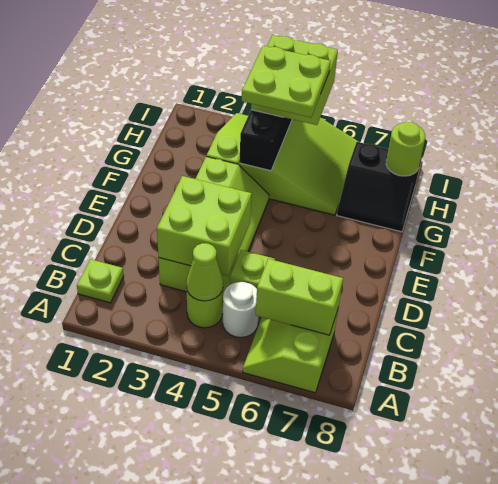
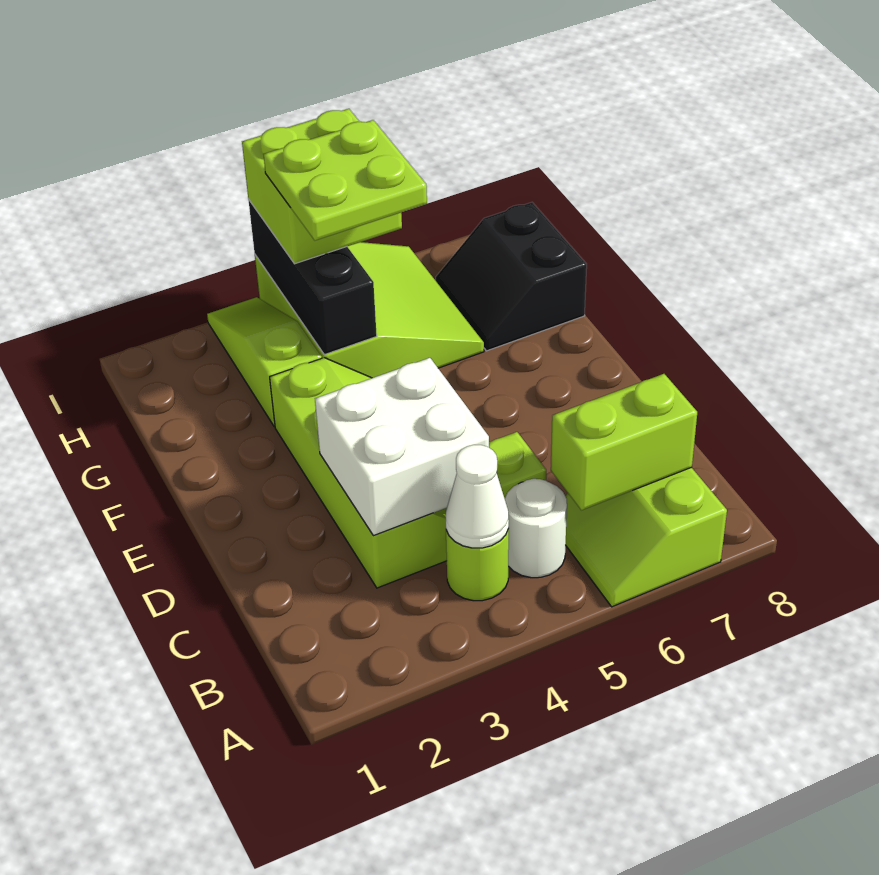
lime 1x1 plate [77,259,124,303] -> none
lime 1x1 cone [186,243,223,301] -> white 1x1 cone [446,445,509,548]
lime 2x2 brick [157,176,252,276] -> white 2x2 brick [315,358,489,536]
black 2x2 slope [337,142,422,232] -> black 2x2 slope turned to [436,202,587,351]
lime 1x1 round brick [386,122,425,176] -> none

